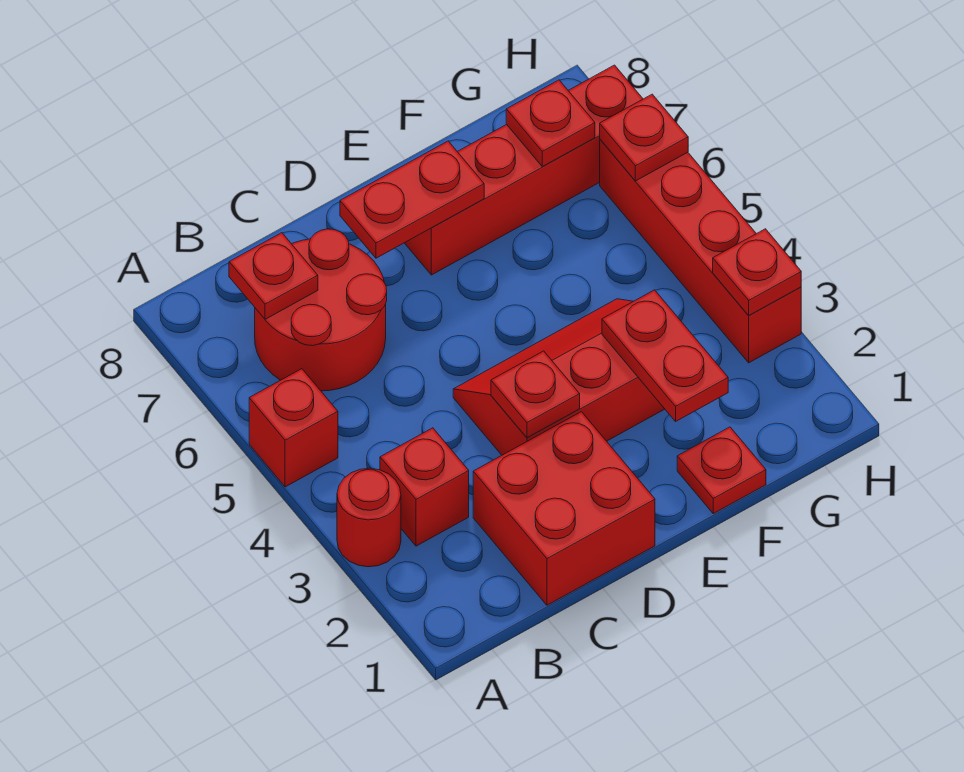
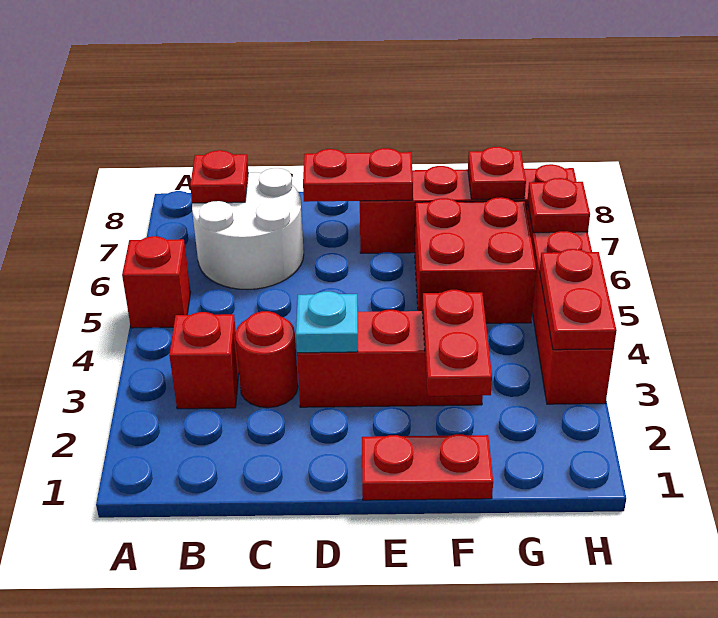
red 1x1 round brick [337,468,401,567] -> red 1x1 round brick moved to [235,311,298,408]
red 2x2 round brick [255,229,387,391] -> white 2x2 round brick [192,168,304,290]
red 2x2 brick [473,412,655,605] -> red 2x2 brick moved to [415,197,536,323]
red 1x1 plate [491,351,580,438] -> cyan 1x1 plate [296,291,358,353]
red 1x1 plate [677,427,766,514] -> red 1x2 plate [362,434,493,500]
red 1x1 plate [713,229,801,316] -> red 1x2 plate [540,249,617,350]

